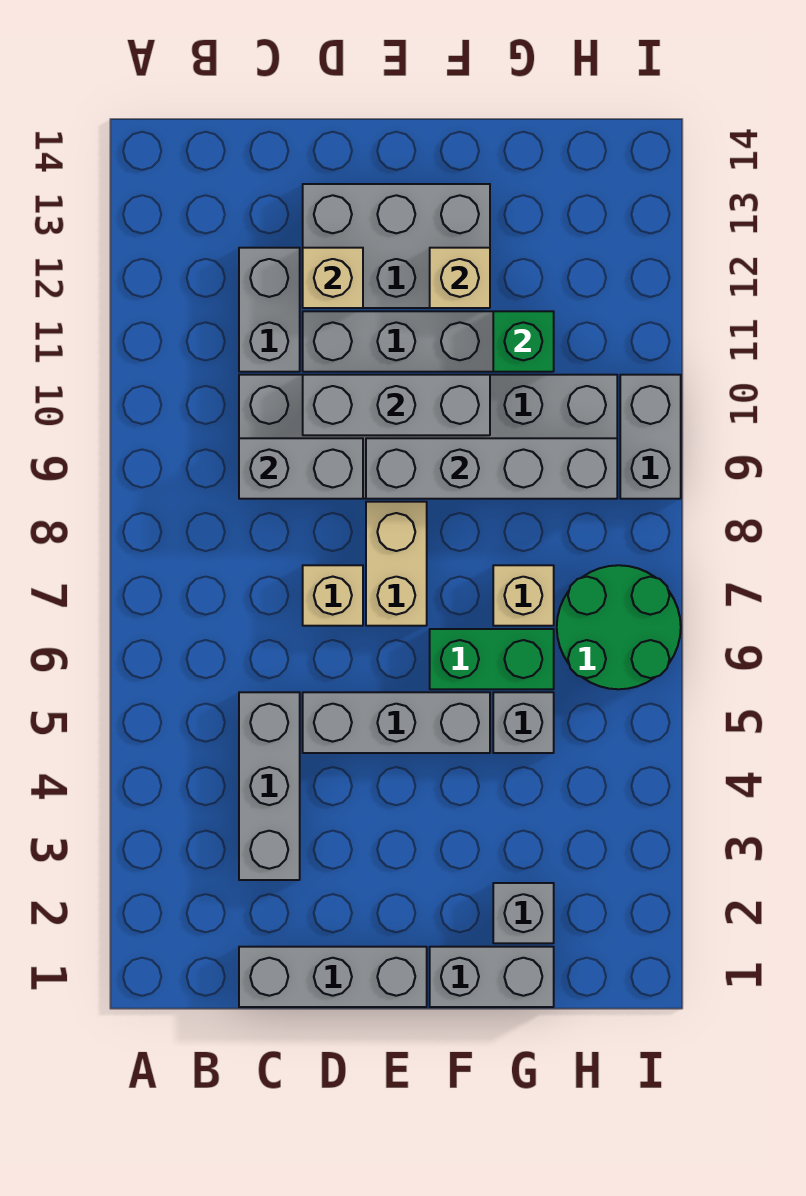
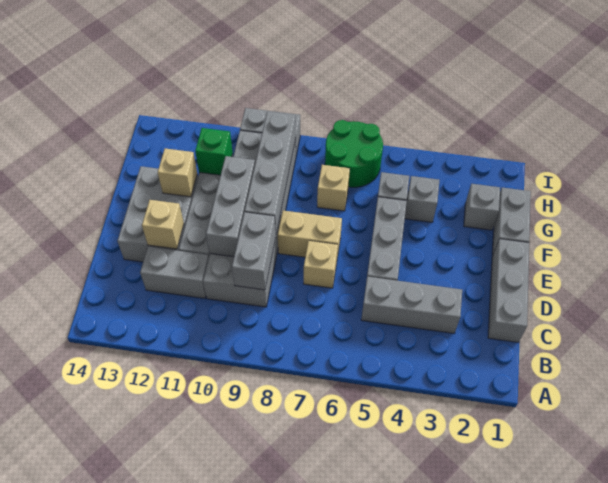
green 1x2 brick [430,629,554,689] -> none
none -> grey 1x1 brick [405,176,439,222]

